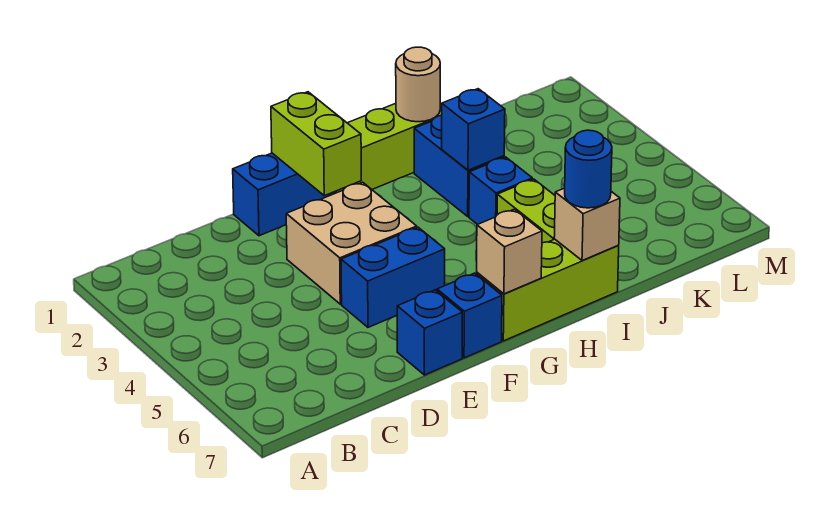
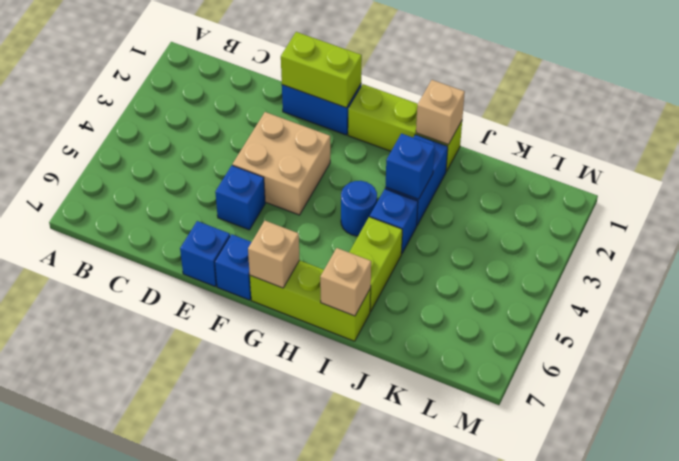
blue 1x2 brick [341,227,445,327] -> blue 1x1 brick [215,165,265,230]
lime 1x2 brick [271,92,361,196] -> lime 1x2 brick turned to [281,32,362,108]
tan 1x1 round brick [396,47,440,122] -> tan 1x1 brick [416,80,465,145]
blue 1x1 round brick [565,130,612,208] -> blue 1x1 round brick moved to [341,181,377,236]

